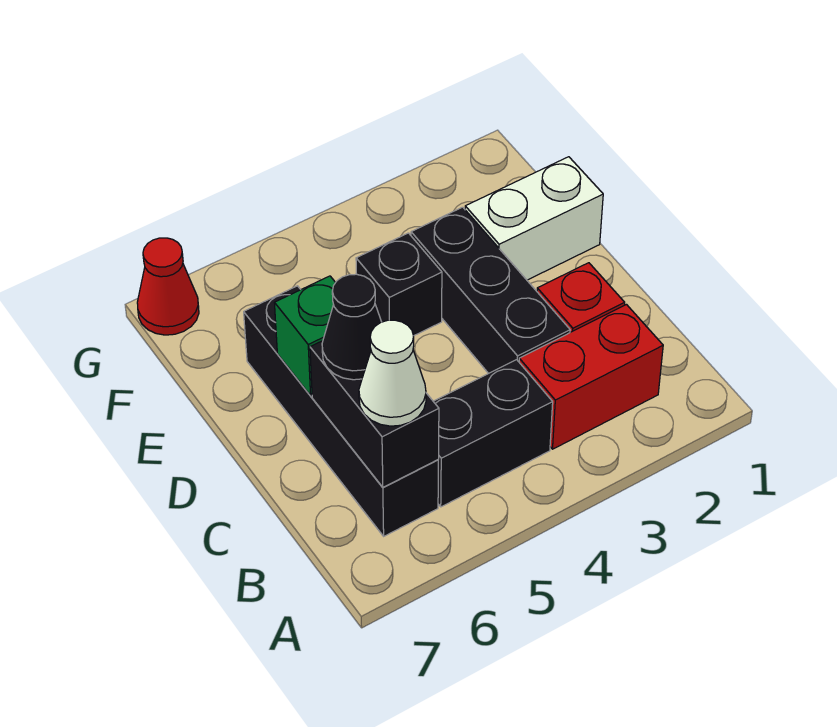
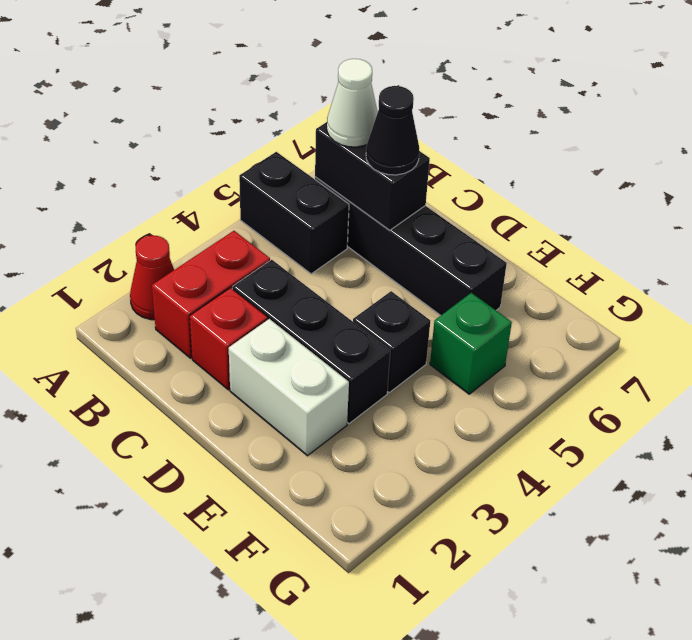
black 1x2 brick [433,360,553,507] -> black 1x2 brick turned to [239,152,349,274]
green 1x1 brick [275,276,336,396] -> green 1x1 brick moved to [430,293,512,394]
white 1x2 brick [465,157,603,280] -> white 1x2 brick turned to [229,319,349,456]
red 1x1 cone [137,238,199,335] -> red 1x1 cone moved to [130,235,174,320]

